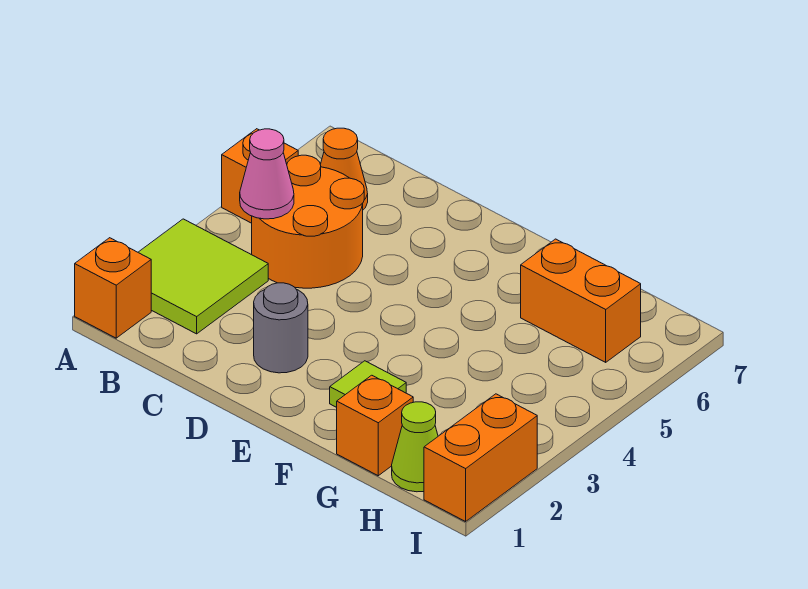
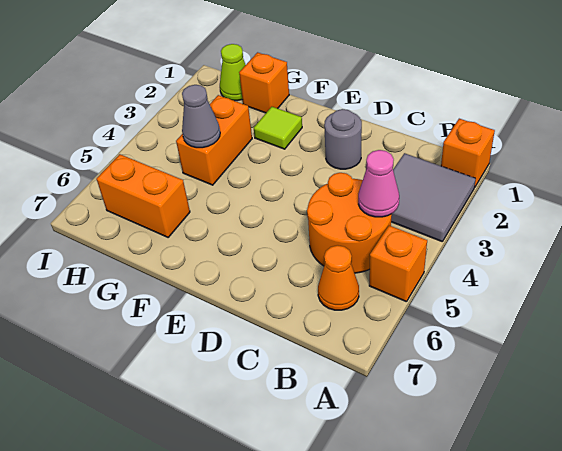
lime 2x2 tile [138,219,268,334] -> grey 2x2 tile [391,153,476,241]
none -> grey 1x1 cone [182,85,220,148]
orange 1x2 brick [424,394,537,522] -> orange 1x2 brick moved to [176,95,252,185]

